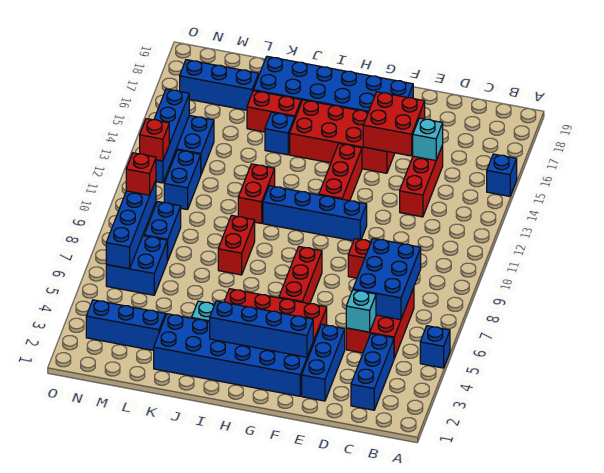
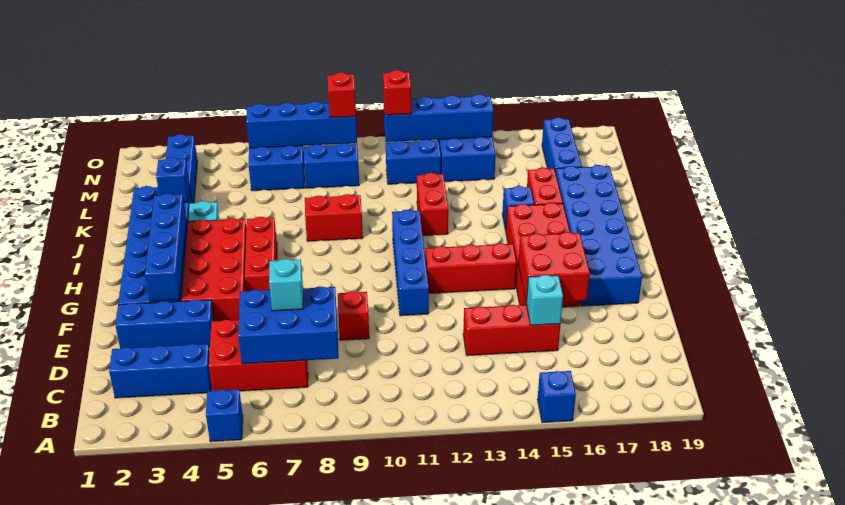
cyan 1x1 brick [346,290,376,332] -> cyan 1x1 brick moved to [269,259,303,311]
red 1x3 brick [279,247,322,304] -> red 1x3 brick turned to [245,217,277,291]
red 1x2 brick [238,164,275,223] -> red 1x2 brick turned to [417,173,448,236]
none -> blue 1x1 brick [156,157,190,202]

